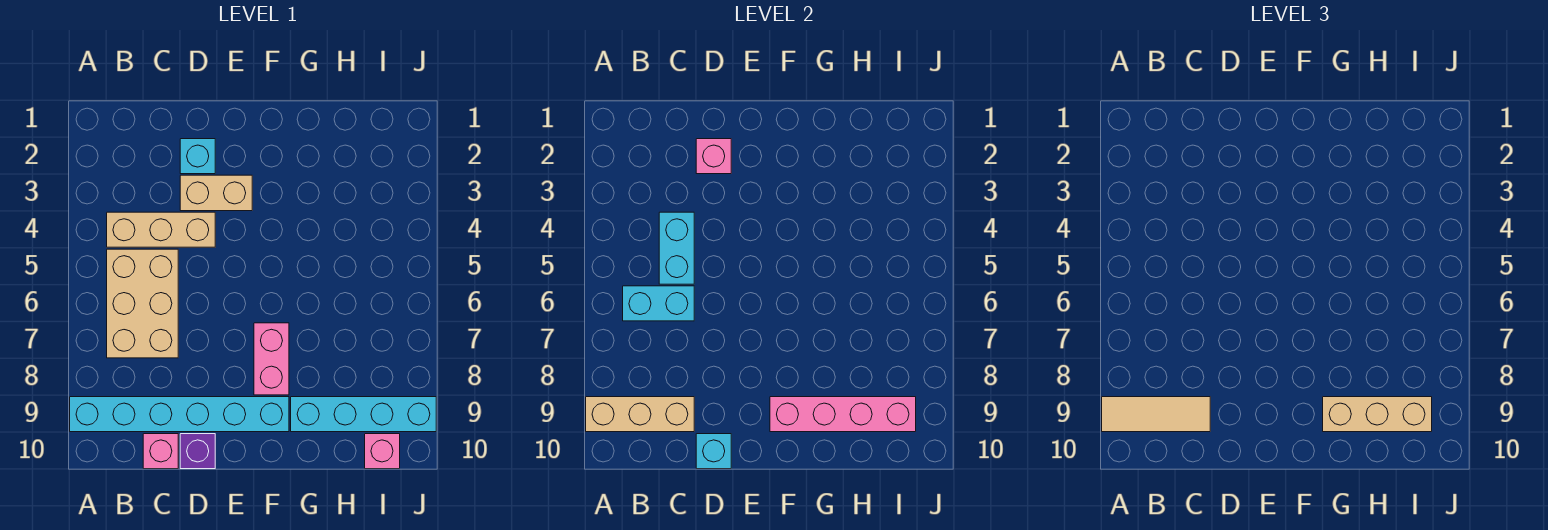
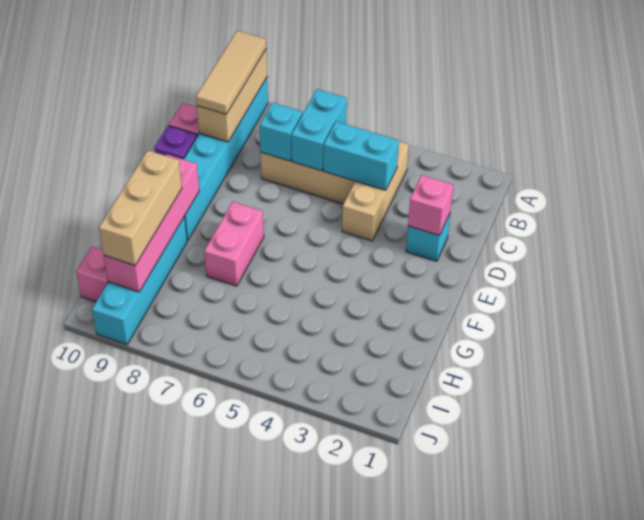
tan 1x2 brick [180,175,252,211] -> none
cyan 1x1 brick [696,434,731,469] -> cyan 1x1 brick moved to [260,103,302,161]
pink 1x2 brick [254,323,289,395] -> pink 1x2 brick turned to [204,202,264,286]

